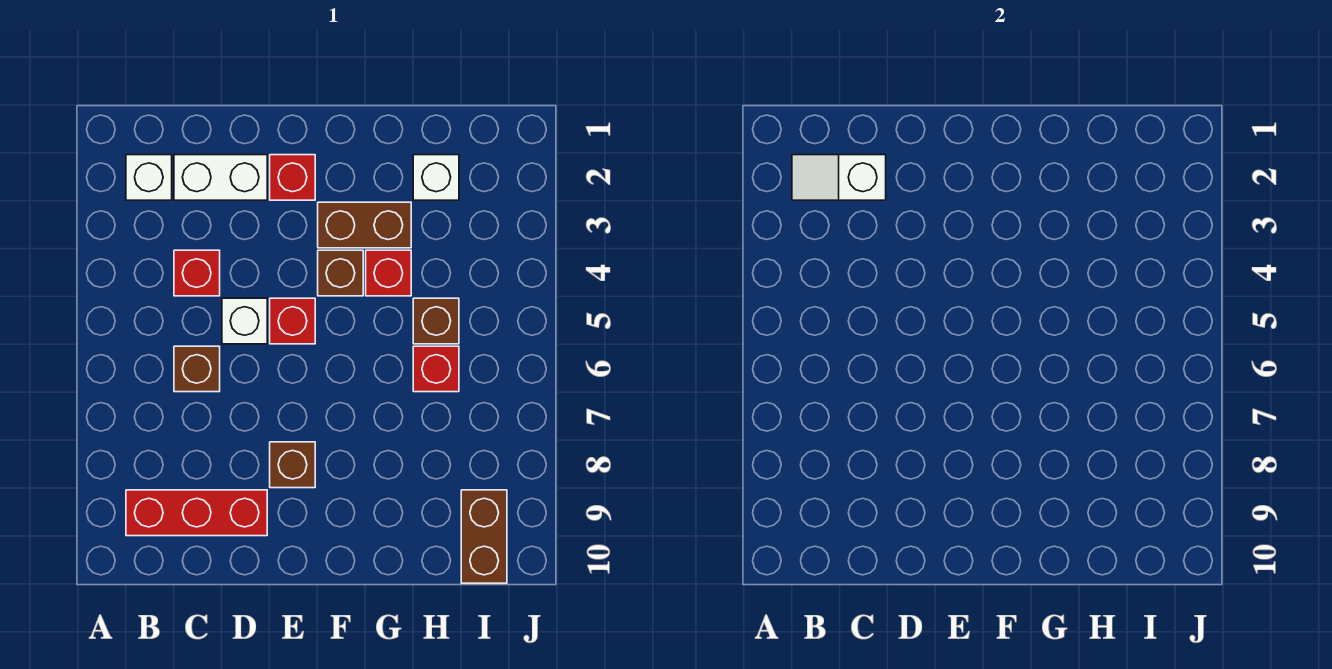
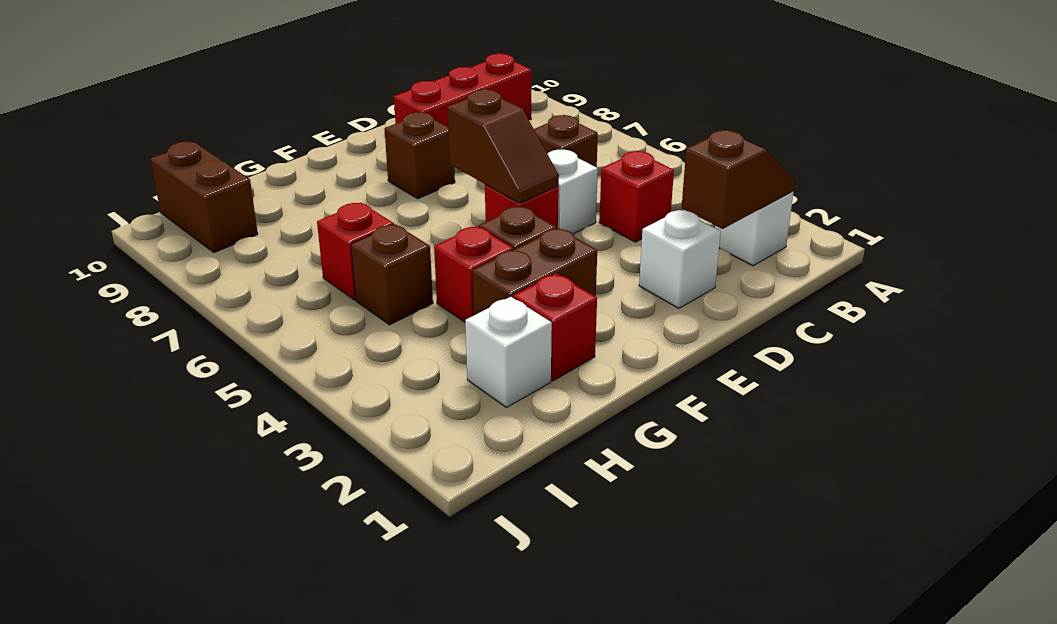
white 1x2 slope [792,155,886,200] -> brown 1x2 slope [682,130,795,229]
white 1x2 brick [174,155,267,200] -> white 1x1 brick [639,210,721,308]
red 1x1 brick [270,155,315,200] -> red 1x1 brick moved to [513,273,597,381]
none -> brown 1x2 slope [447,89,559,203]

